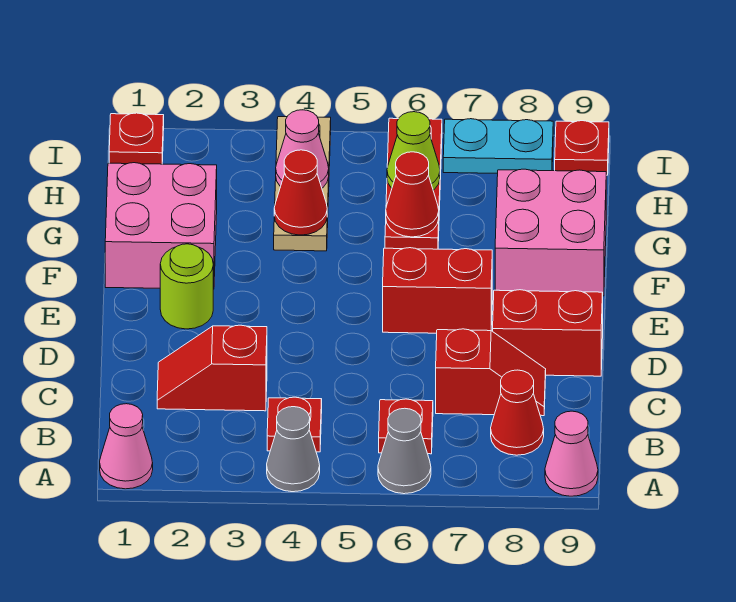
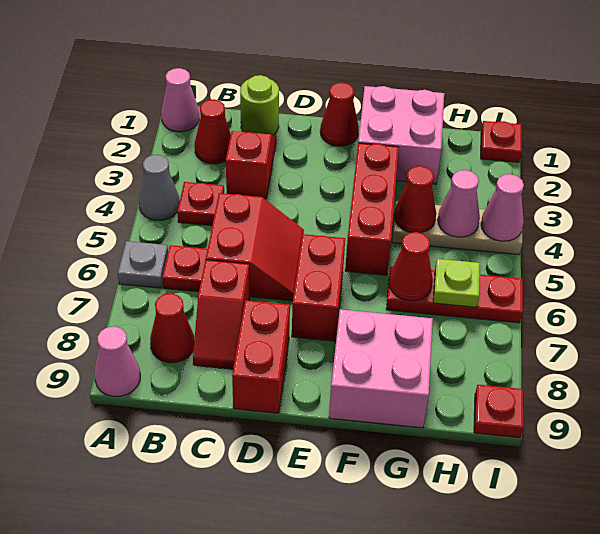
grey 1x1 cone [378,408,431,494] -> grey 1x1 plate [118,241,168,288]
none -> red 1x1 cone [195,99,231,164]
none -> red 2x2 slope [206,193,304,301]
none -> red 1x1 cone [320,82,359,146]
lime 1x1 round brick [160,244,213,329] -> lime 1x1 round brick moved to [240,75,279,135]
none -> red 1x3 brick [345,143,399,275]
lime 1x1 cone [387,112,440,190] -> lime 1x1 plate [433,259,480,307]
none -> pink 1x1 cone [481,174,524,241]
cyan 1x2 plate [443,119,553,174] -> none

